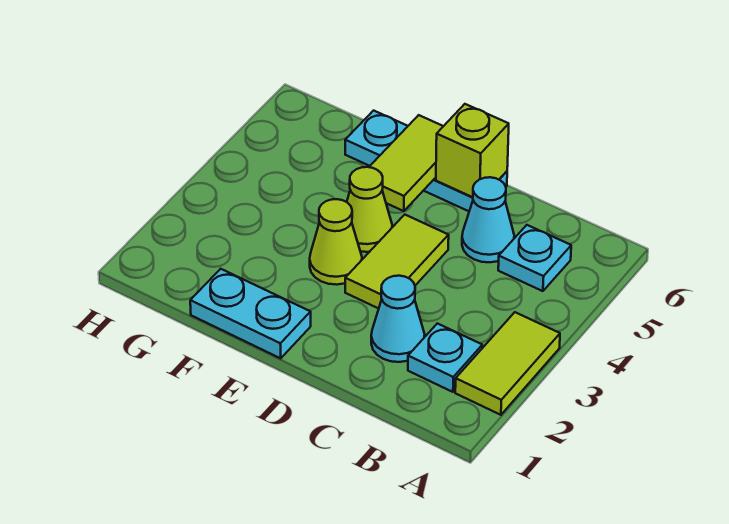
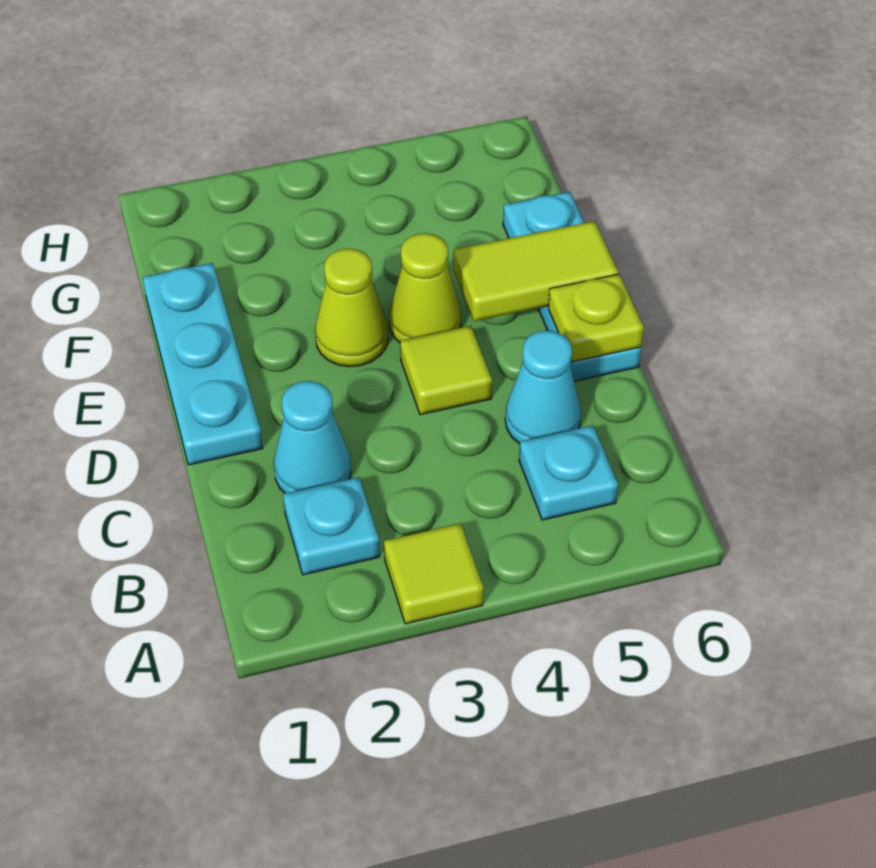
lime 1x2 tile [455,312,560,415] -> lime 1x1 tile [384,523,483,624]
lime 1x2 tile [345,215,449,309] -> lime 1x1 tile [400,326,492,415]
lime 1x1 brick [436,104,509,197] -> lime 1x1 plate [548,274,644,362]
cyan 1x2 plate [190,269,311,358] -> cyan 1x3 plate [143,263,263,465]

